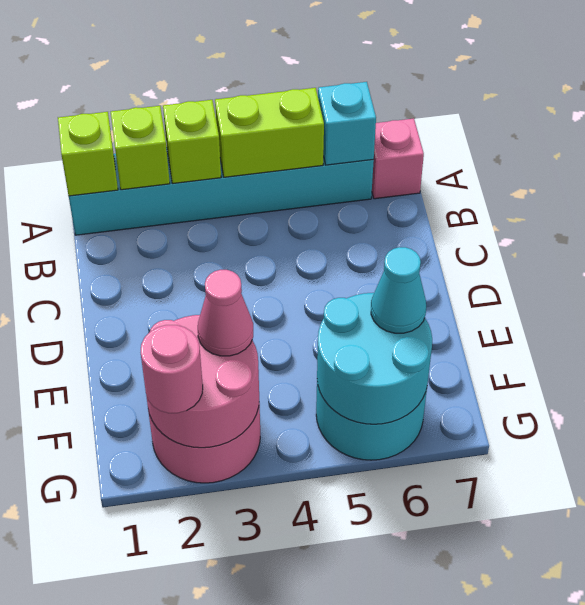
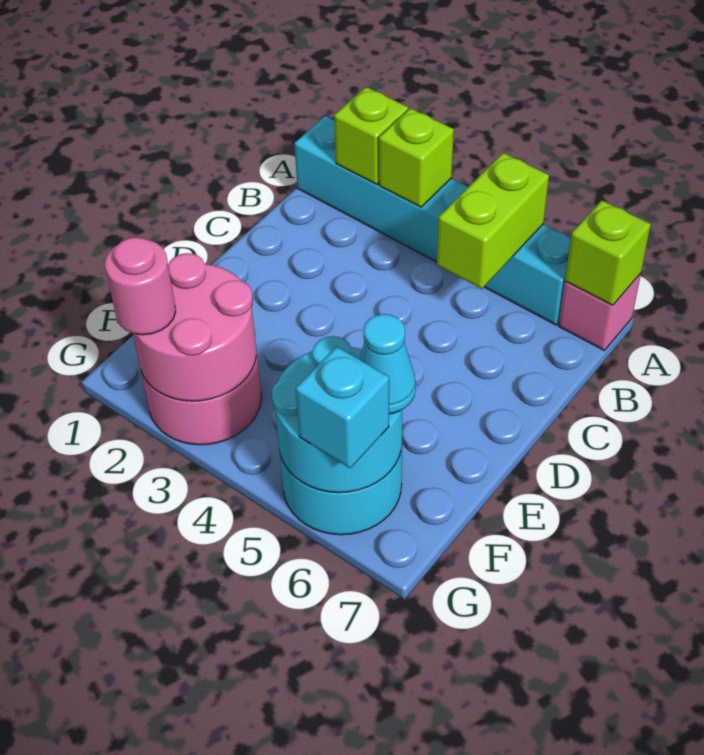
lime 1x1 brick [58,112,118,196] -> lime 1x1 brick moved to [565,200,651,305]
lime 1x2 brick [215,88,324,177] -> lime 1x2 brick turned to [437,153,549,289]
cyan 1x1 brick [318,82,376,165] -> cyan 1x1 brick moved to [296,347,389,468]
pink 1x1 cone [198,270,253,356] -> none

